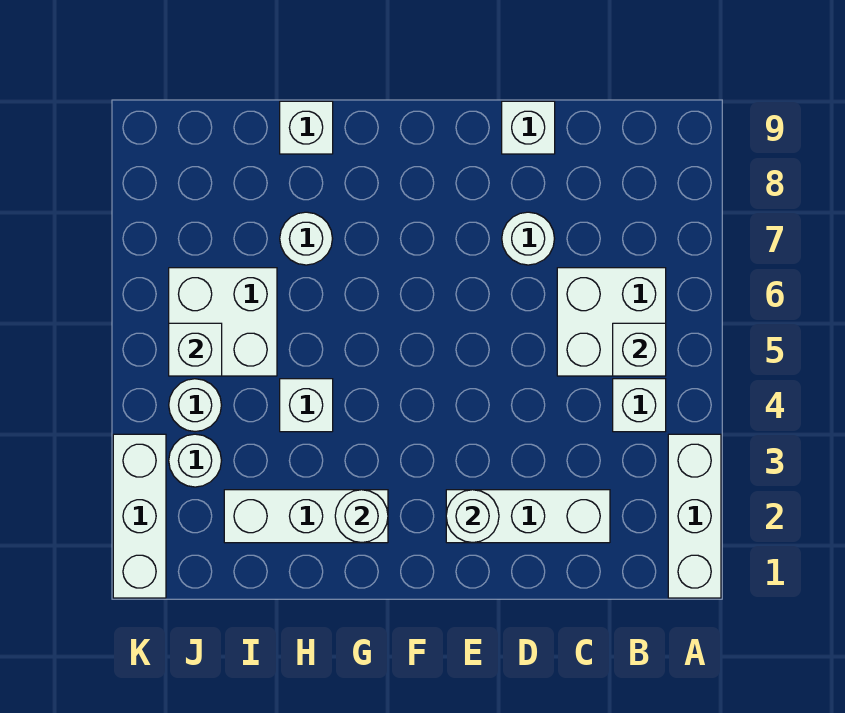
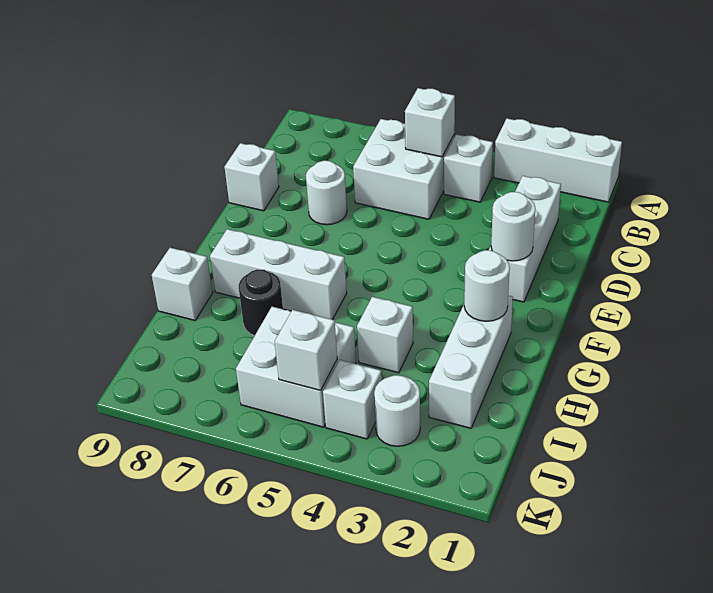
white 1x1 round brick [280,212,333,265] -> black 1x1 round brick [239,269,283,336]
white 1x1 round brick [169,379,221,432] -> white 1x1 brick [323,360,382,439]
white 1x3 brick [113,434,166,598] -> white 1x3 brick moved to [210,229,347,320]

